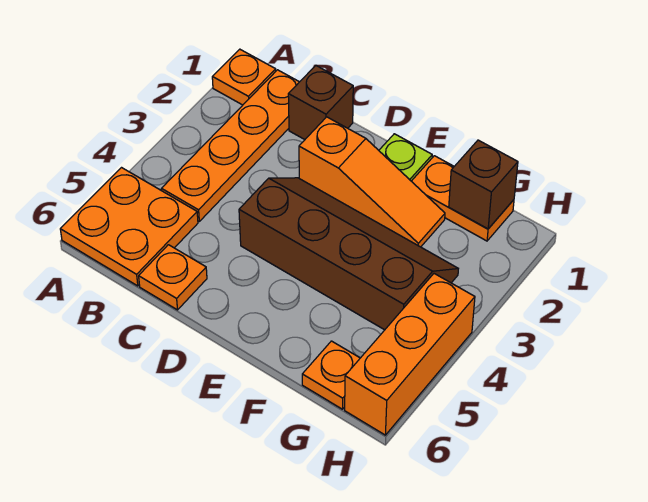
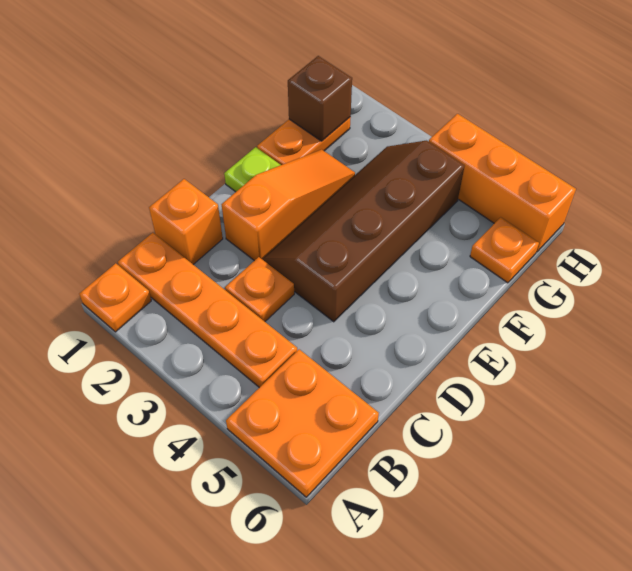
brown 1x1 brick [288,66,353,140] -> orange 1x1 brick [149,179,223,264]
orange 1x1 plate [139,245,207,310] -> orange 1x1 plate moved to [225,257,294,322]

